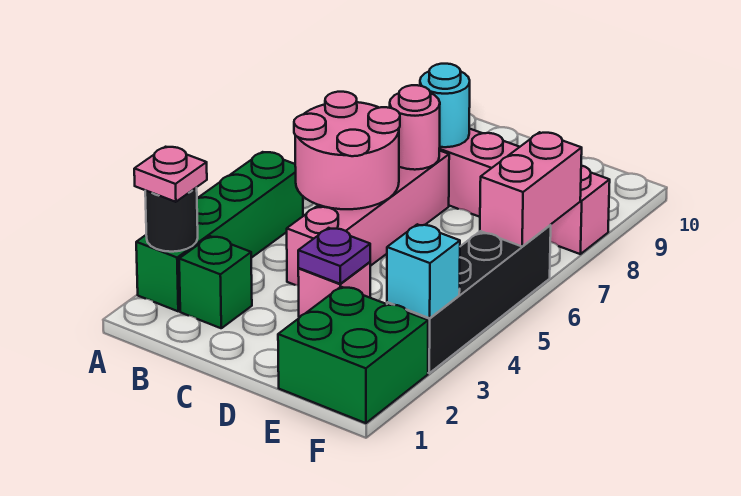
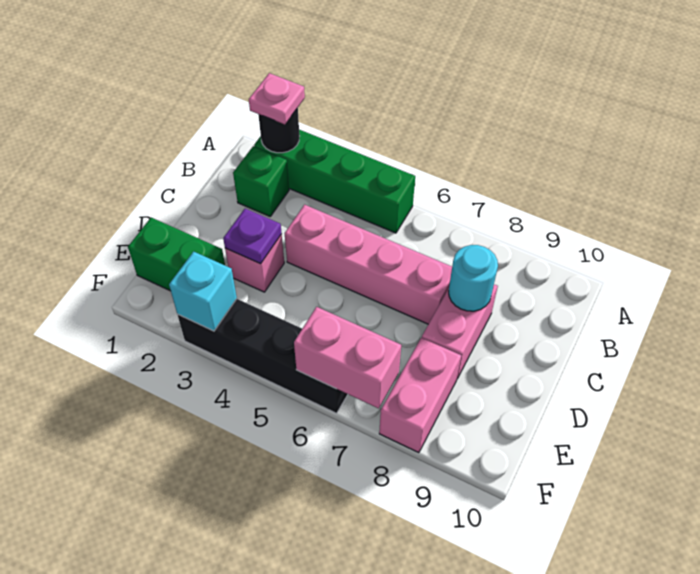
pink 2x2 round brick [294,92,400,209] -> none
pink 1x1 round brick [390,85,440,170] -> none
green 2x2 brick [278,287,428,423] -> green 1x2 brick [128,218,225,291]

